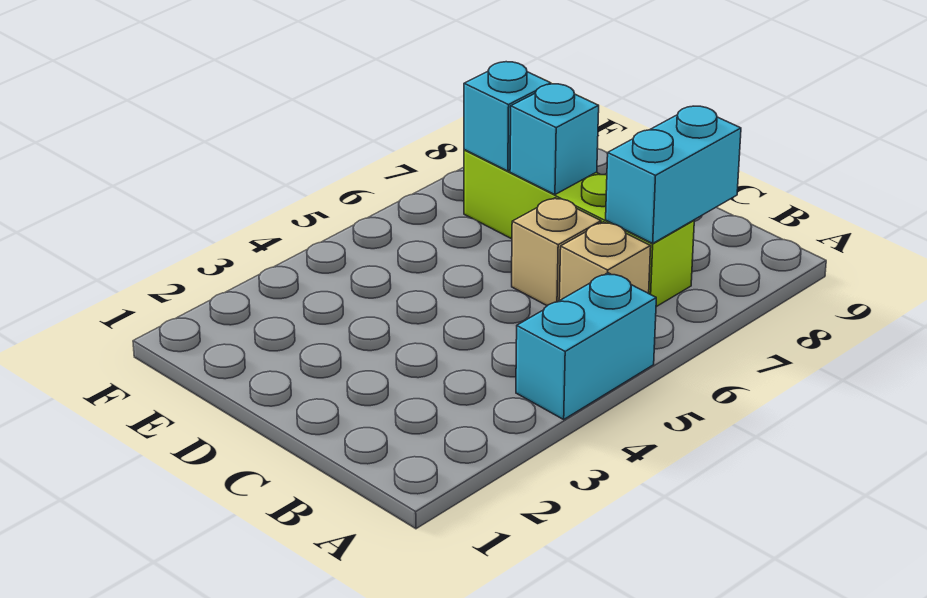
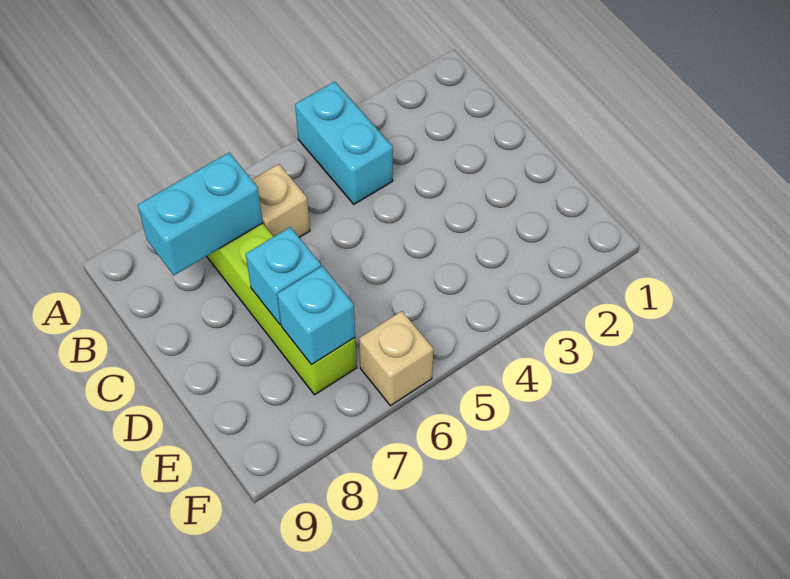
cyan 1x2 brick [516,273,656,419] -> cyan 1x2 brick turned to [295,82,393,204]
tan 1x1 brick [512,198,601,306] -> tan 1x1 brick moved to [359,311,433,406]

